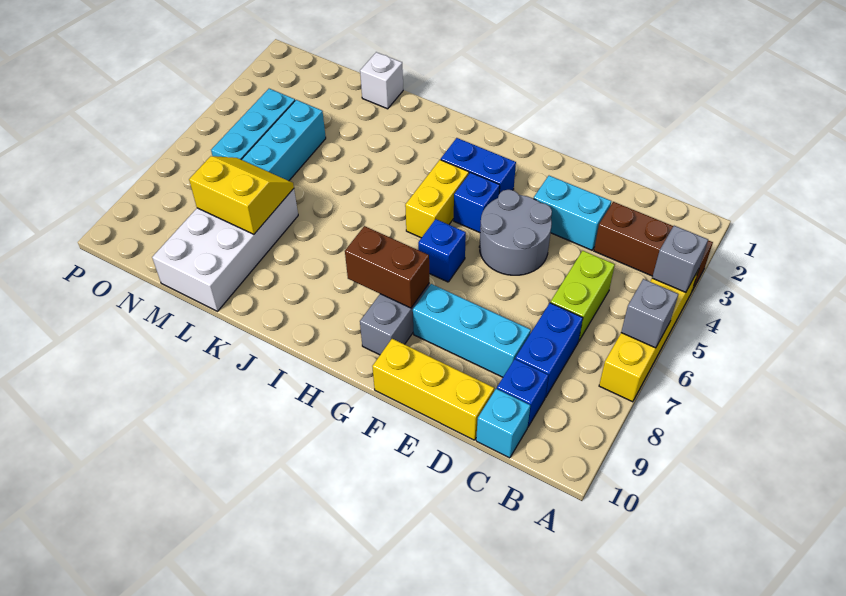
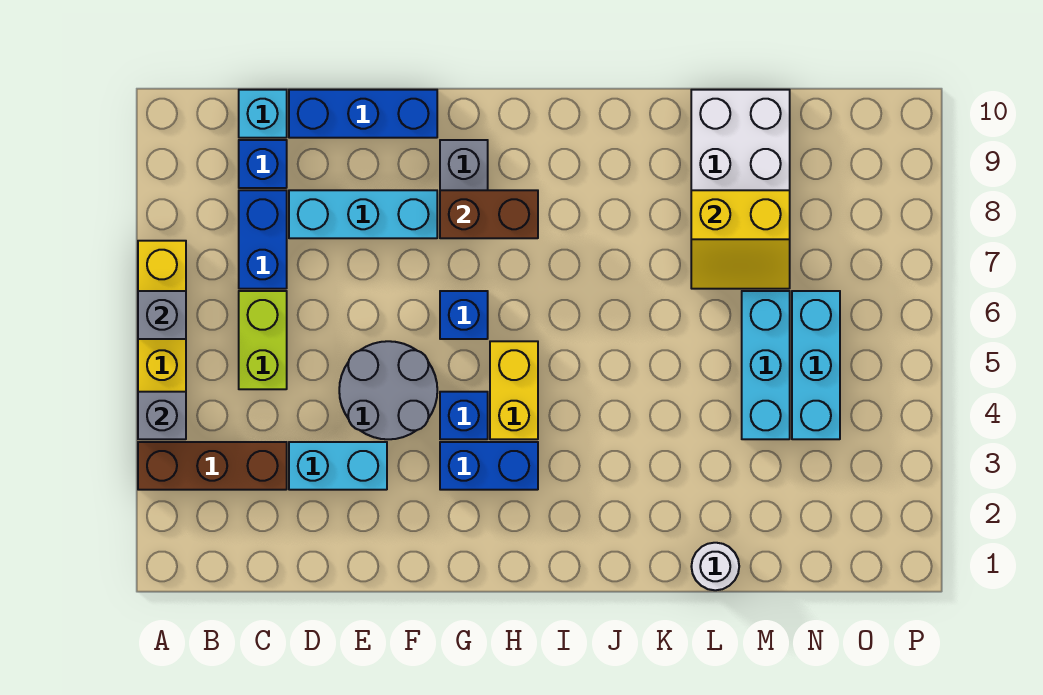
yellow 1x3 brick [372,339,494,440] -> blue 1x3 brick [289,90,437,138]
white 1x1 brick [360,52,403,109] -> white 1x1 round brick [691,543,739,590]

